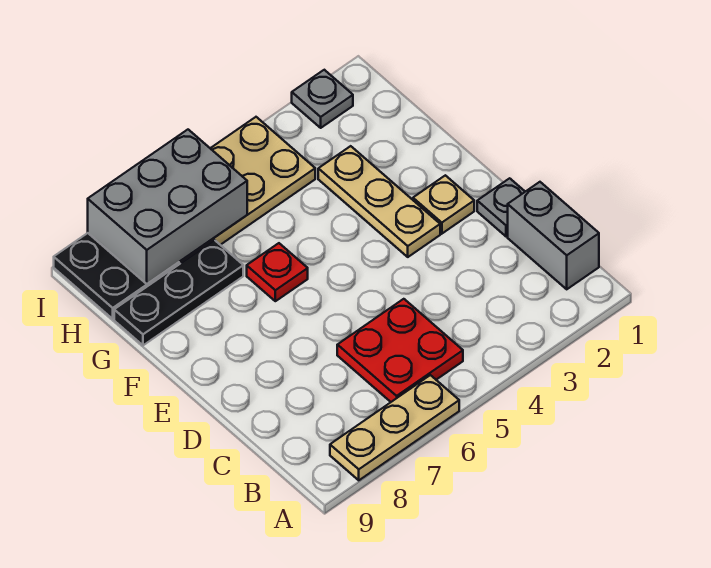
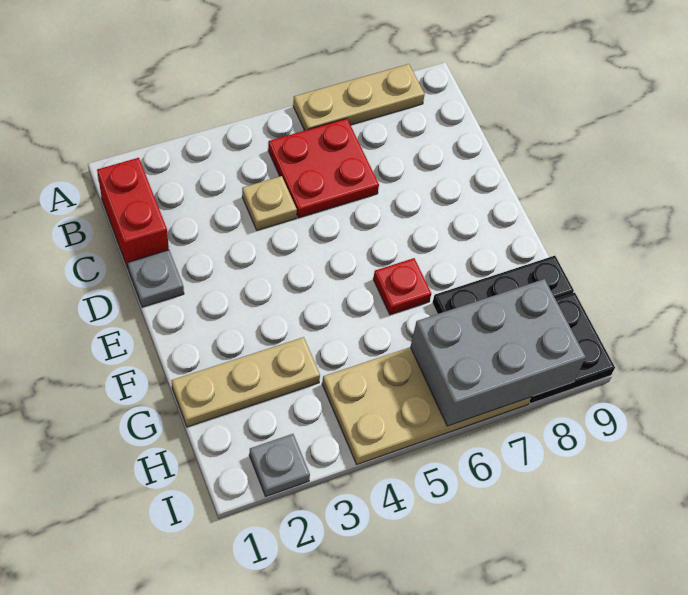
grey 1x2 brick [508,182,599,289] -> red 1x2 brick [97,158,169,268]
tan 1x1 plate [413,175,474,234] -> tan 1x1 plate moved to [242,176,297,230]
tan 1x3 plate [318,146,440,257] -> tan 1x3 plate turned to [171,337,320,427]

